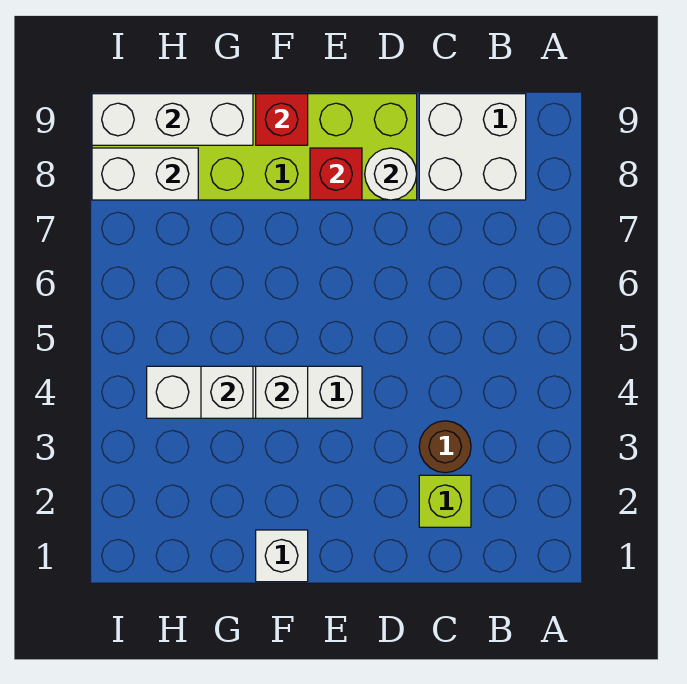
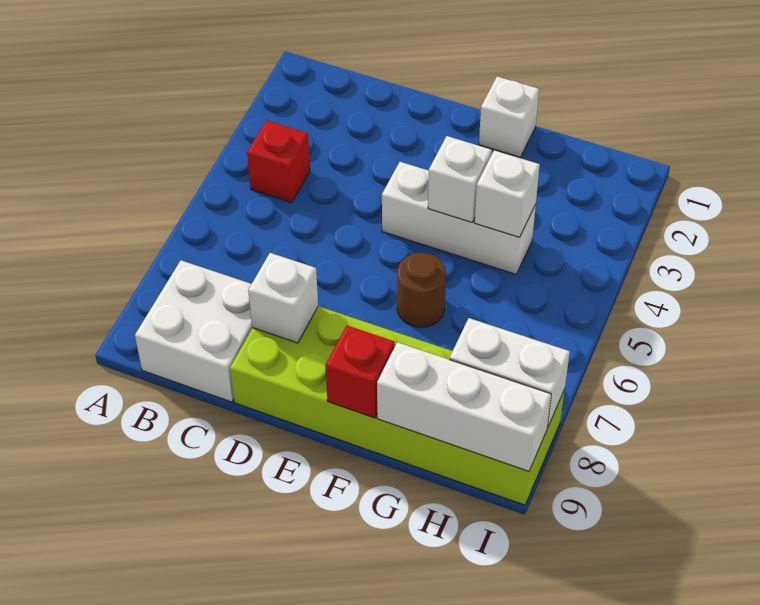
lime 1x1 brick [419,475,471,527] -> none
brown 1x1 round brick [419,421,471,473] -> brown 1x1 round brick moved to [397,253,446,327]
white 1x1 round brick [365,148,417,200] -> white 1x1 brick [248,253,318,343]
white 1x4 brick [147,366,362,418] -> white 1x3 brick [382,162,536,274]
red 1x1 brick [310,148,362,200] -> red 1x1 brick moved to [247,120,310,203]

